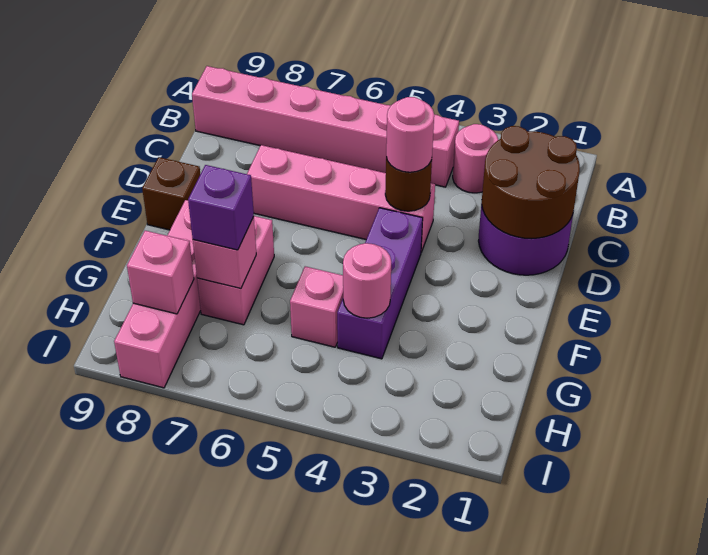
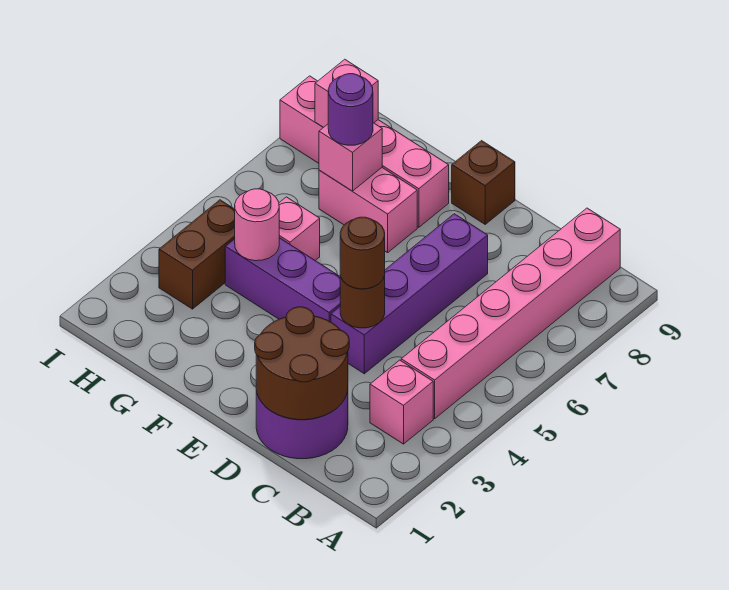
pink 1x1 round brick [453,124,498,193] -> pink 1x1 brick [370,360,433,444]
pink 1x4 brick [247,145,435,252] -> purple 1x4 brick [331,214,488,374]
pink 1x1 round brick [386,97,434,172] -> brown 1x1 round brick [340,217,385,289]
purple 1x1 brick [188,165,254,250] -> purple 1x1 round brick [328,74,373,145]
none -> brown 1x2 brick [159,200,235,309]

